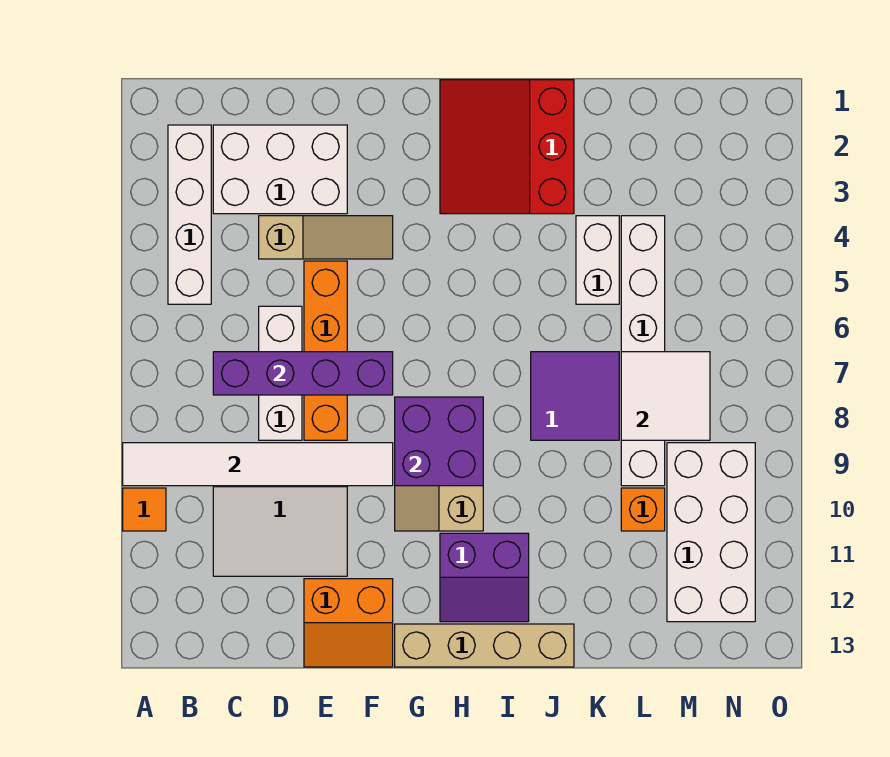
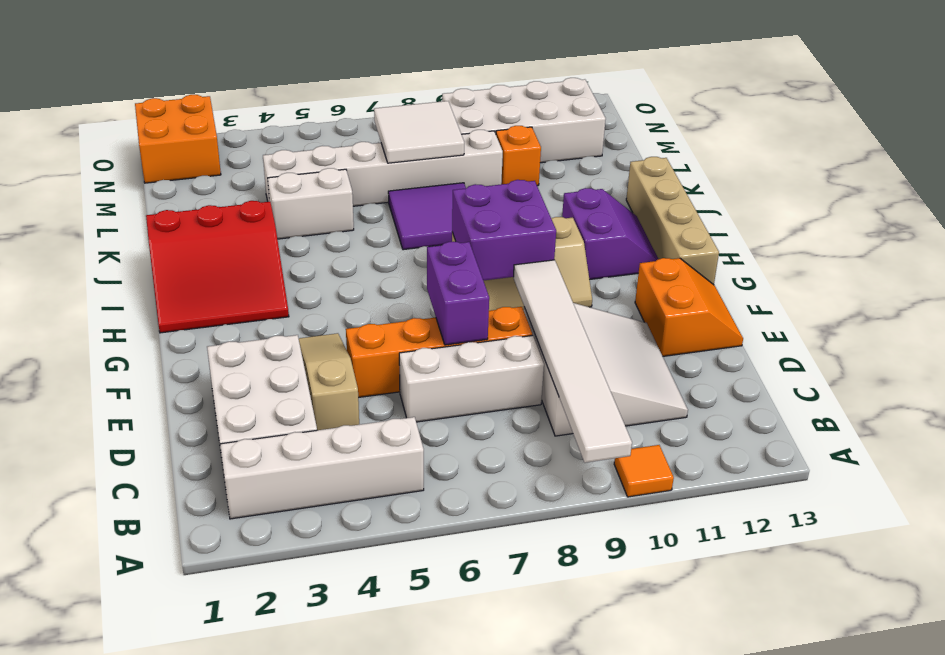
purple 1x4 brick [213,352,393,395] -> purple 1x2 brick [427,242,489,345]
none -> orange 2x2 brick [135,95,221,183]

